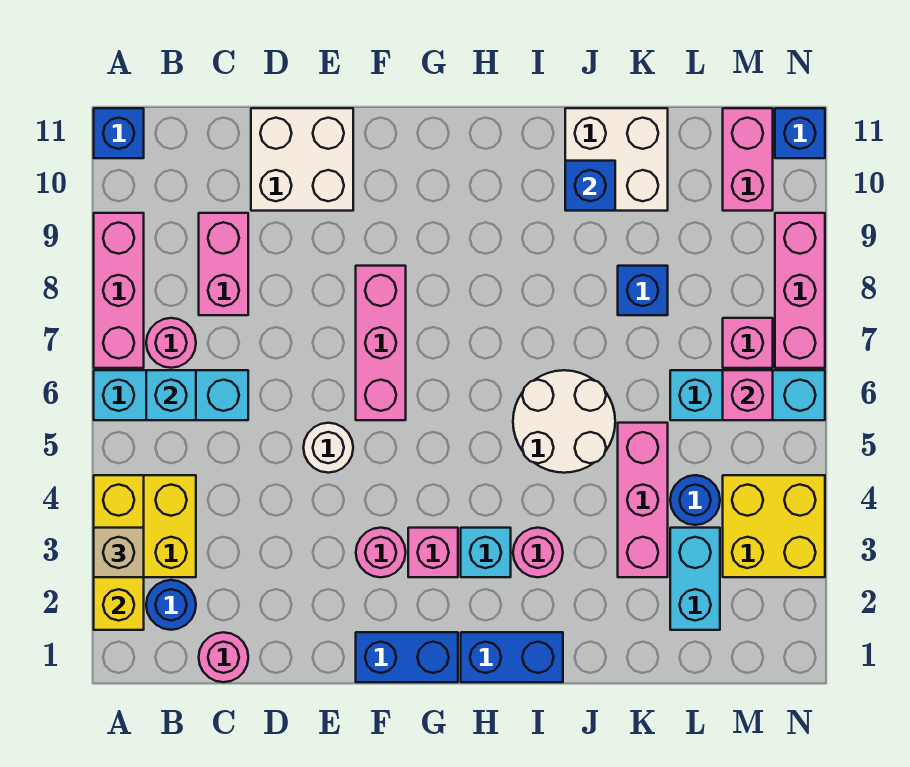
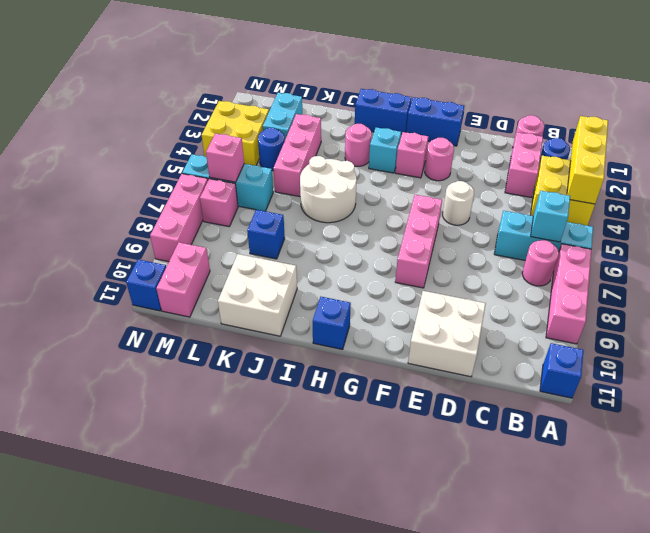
tan 1x1 brick [94,528,144,577] -> none
pink 1x2 brick [199,213,248,315] -> pink 1x2 brick moved to [505,132,543,197]
blue 1x1 brick [565,161,615,211] -> blue 1x1 brick moved to [313,297,351,349]

